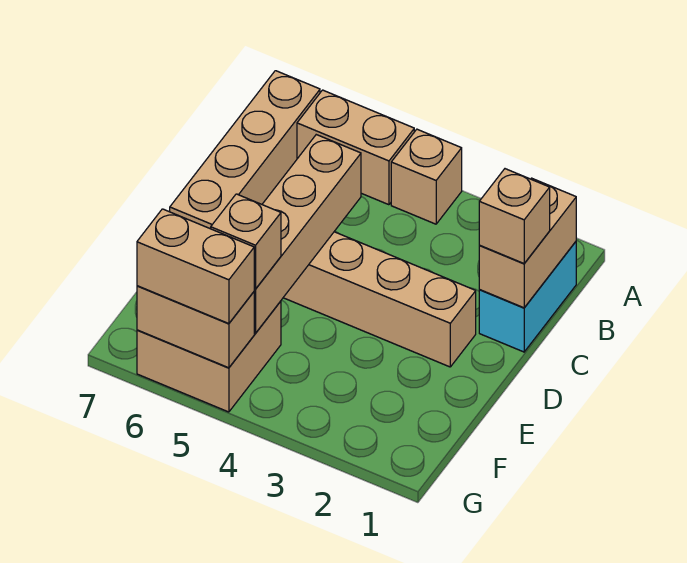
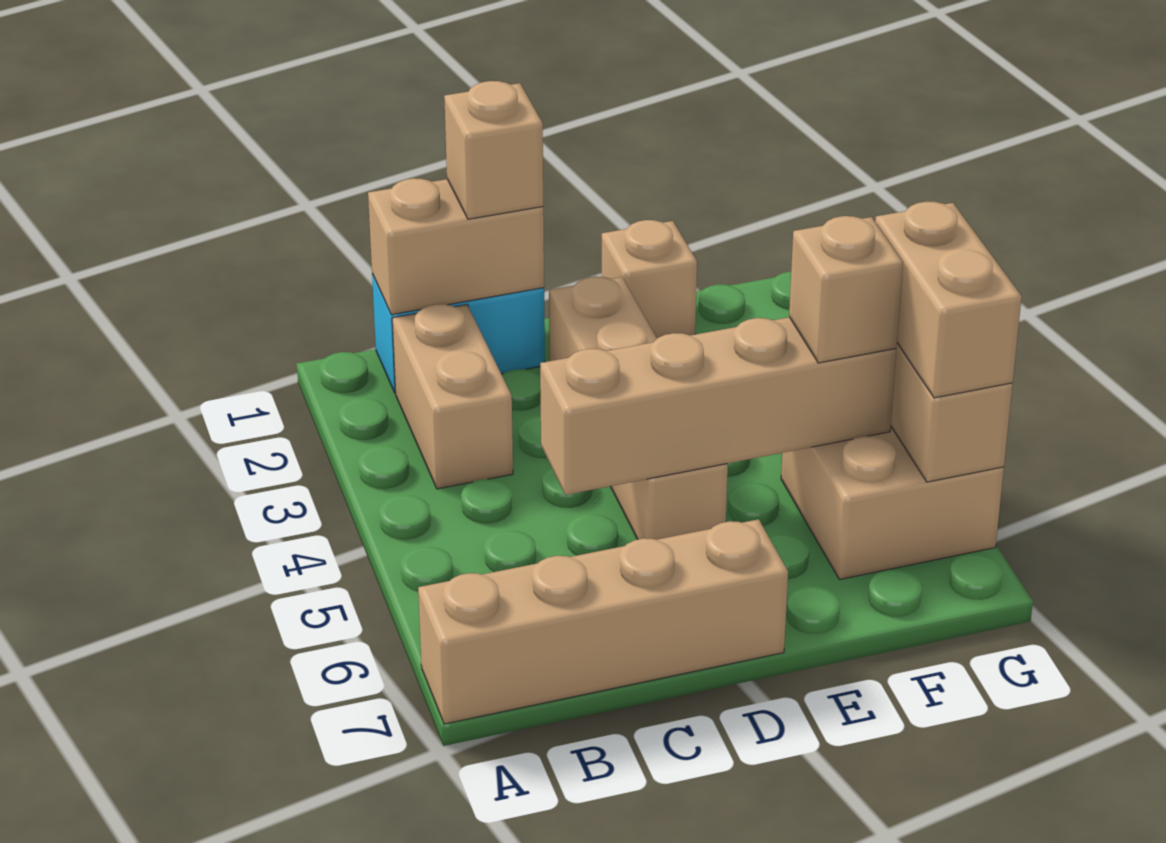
tan 1x1 brick [391,129,462,224] -> tan 1x1 brick moved to [602,220,697,338]
tan 1x2 brick [297,90,414,205] -> tan 1x2 brick moved to [392,304,513,489]

